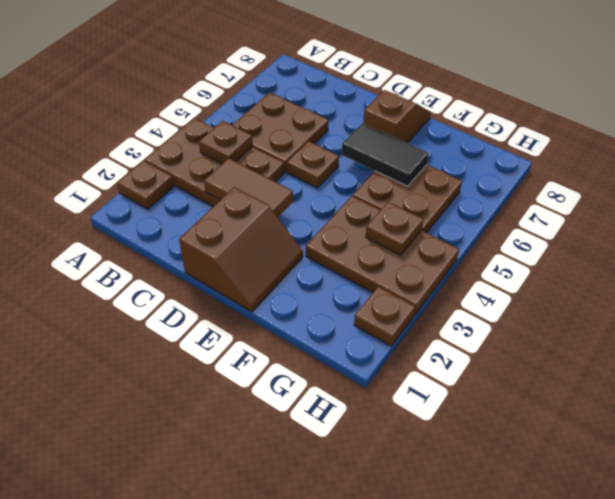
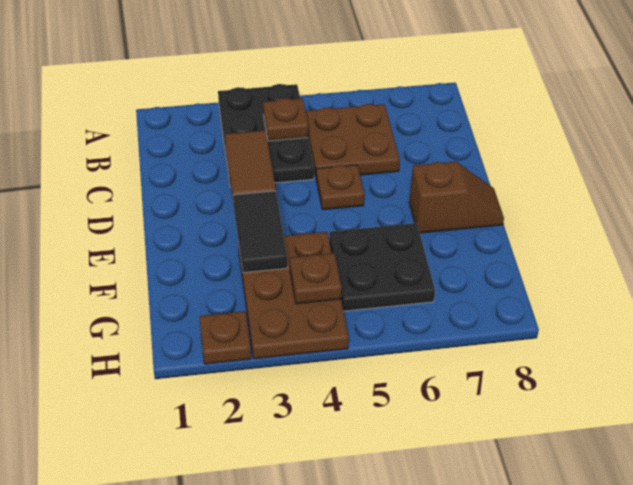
brown 1x1 plate [117,161,174,209] -> none
brown 2x3 plate [145,118,284,206] -> black 2x3 plate [218,84,314,187]
brown 2x2 slope [179,187,303,312] -> none
black 1x2 tile [342,123,429,186] -> black 1x2 tile moved to [233,191,287,273]
brown 2x2 plate [353,165,462,233] -> black 2x2 plate [329,223,435,311]

